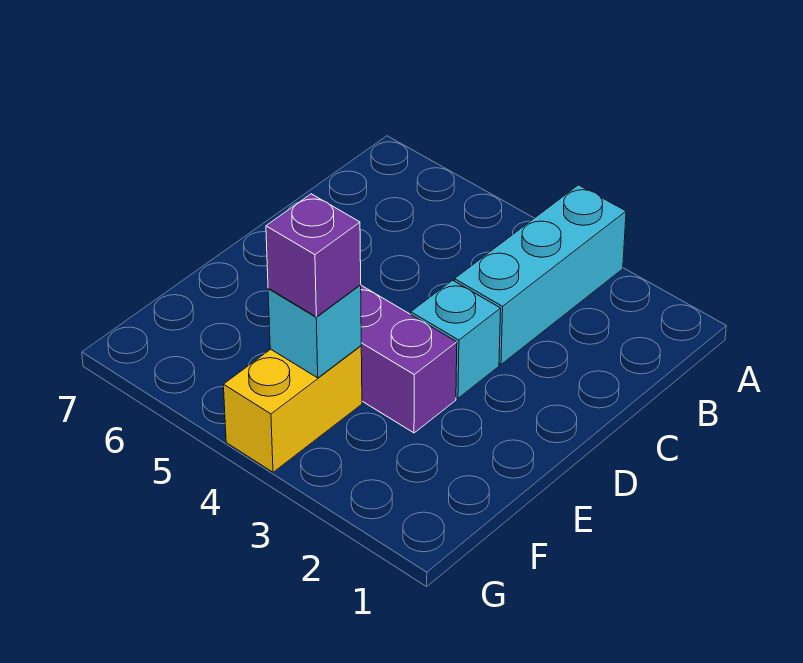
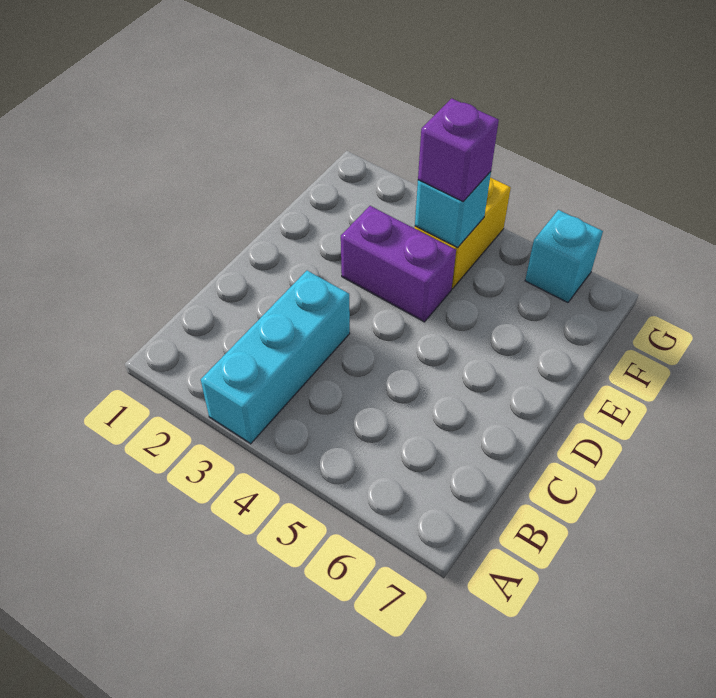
cyan 1x1 brick [411,280,501,398] -> cyan 1x1 brick moved to [525,210,603,303]

